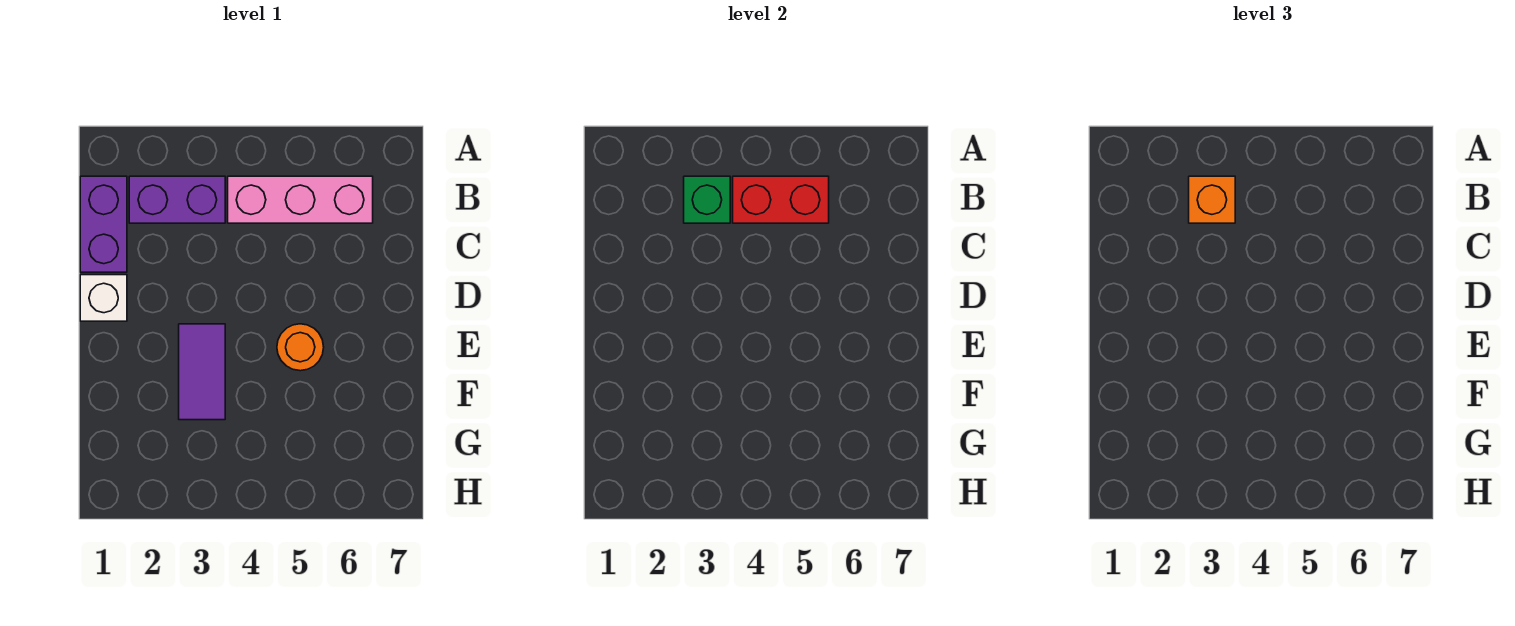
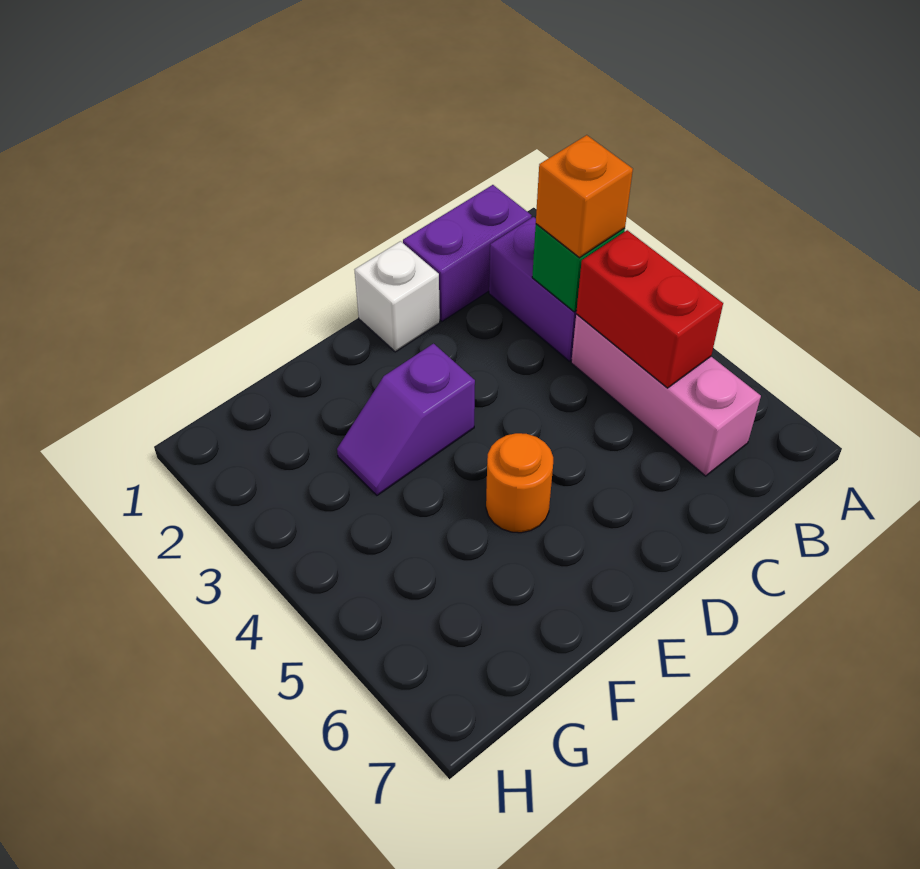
purple 1x2 tile [179,324,225,420] -> purple 1x2 slope [337,344,475,495]

